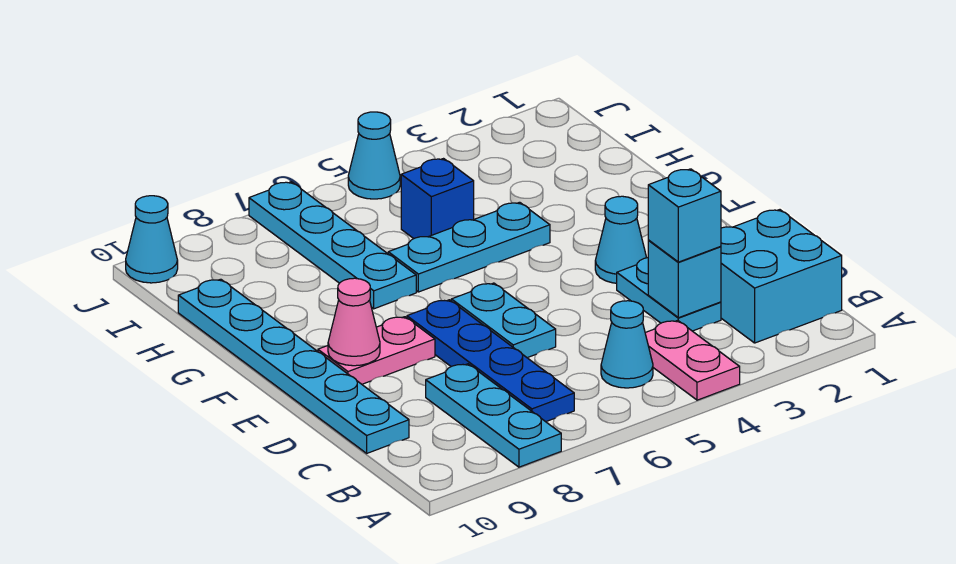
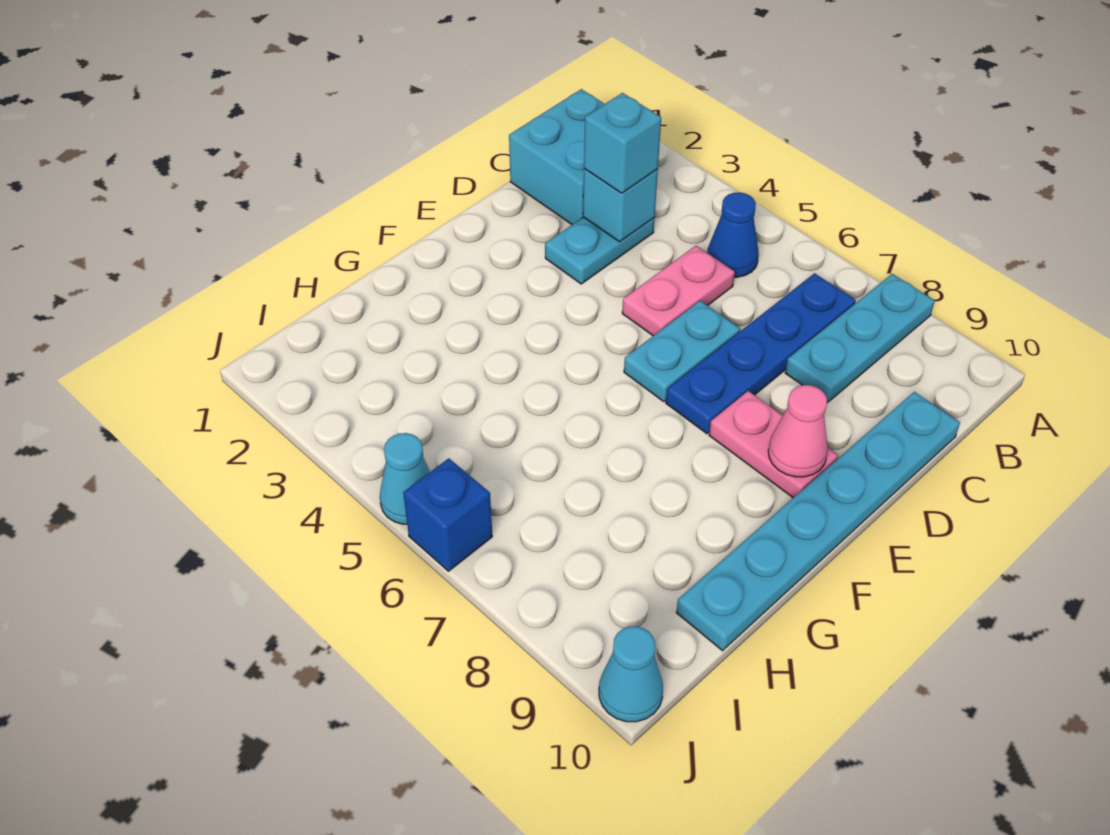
pink 1x2 plate [645,320,740,400] -> pink 1x2 plate moved to [622,246,735,336]
cyan 1x1 cone [601,301,653,388] -> blue 1x1 cone [707,192,759,277]
cyan 1x1 cone [595,196,647,283] -> none
cyan 1x3 plate [388,202,550,292] -> none
cyan 1x4 plate [249,182,416,309] -> none
blue 1x1 brick [401,159,474,239] -> blue 1x1 brick moved to [403,458,492,571]

